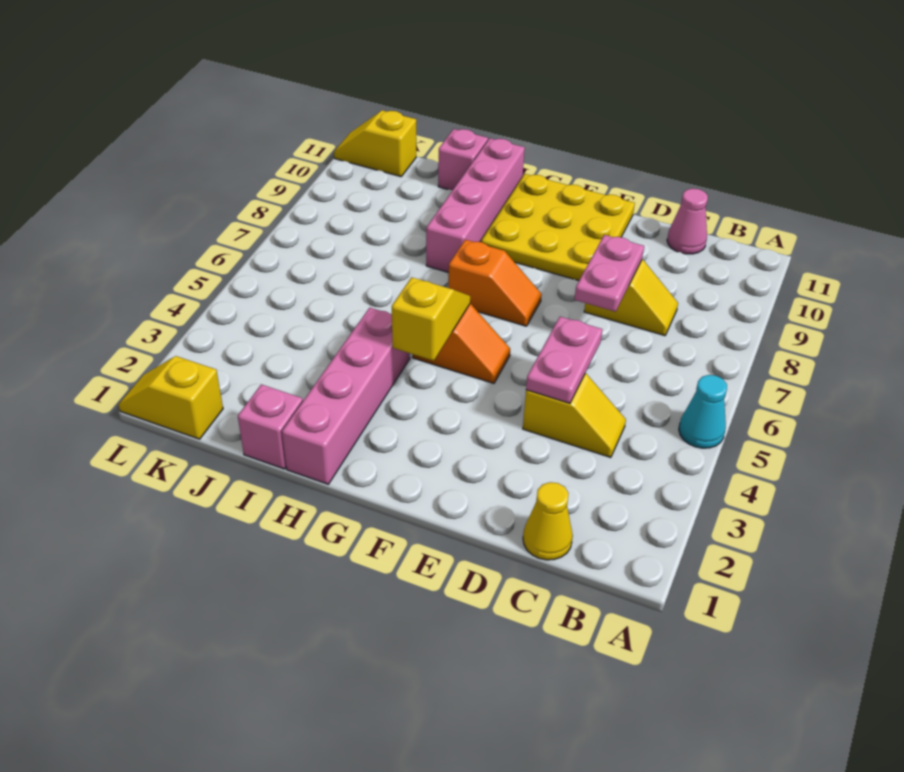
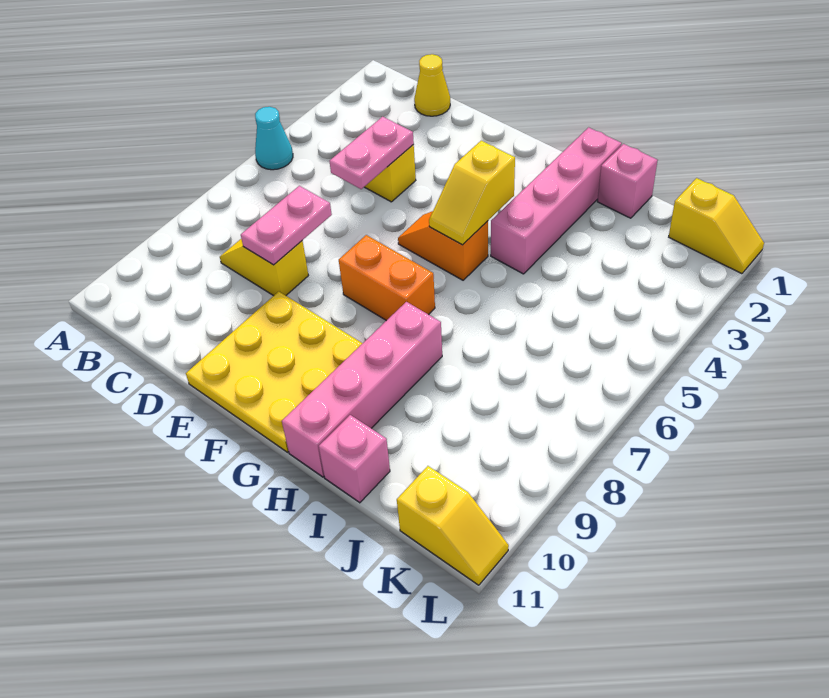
pink 1x1 cone [667,188,708,254] -> none
orange 1x2 slope [449,240,542,326] -> orange 1x2 brick [339,235,435,321]

